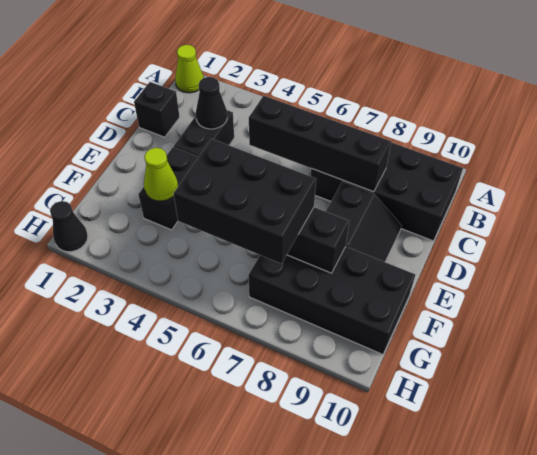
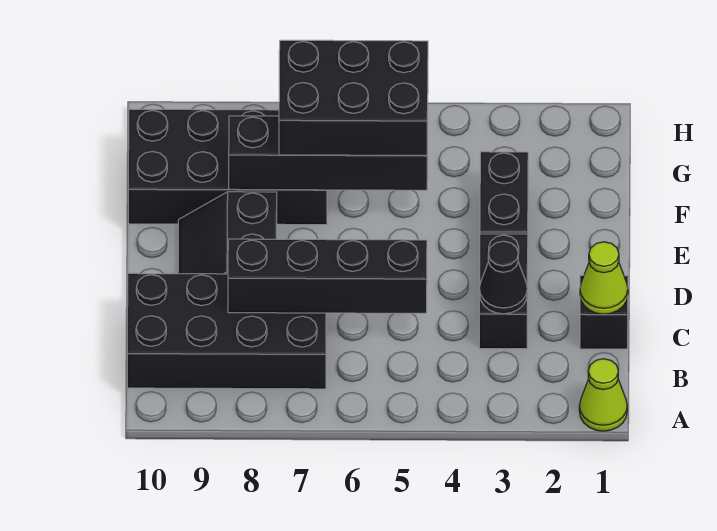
lime 1x1 cone [144,148,178,201] -> lime 1x1 cone moved to [580,242,628,314]
black 1x1 cone [50,201,88,252] -> none

